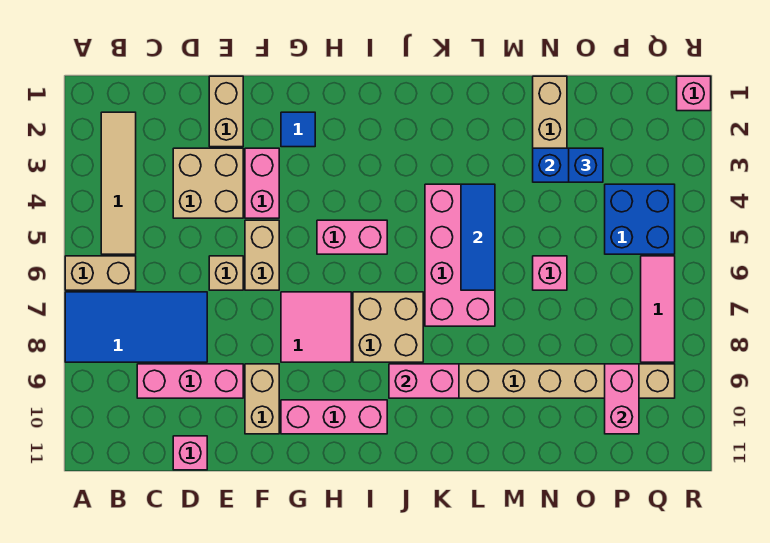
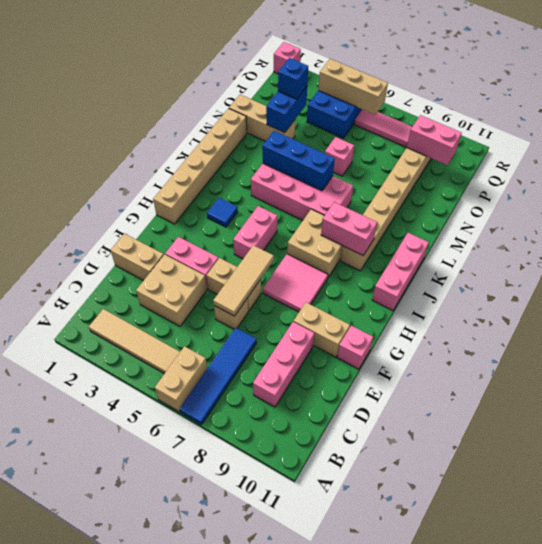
blue 2x4 tile [65,292,207,362] -> blue 1x4 tile [180,328,257,425]
pink 1x1 brick [173,436,207,470] -> pink 1x1 brick moved to [337,326,373,369]
none -> tan 1x3 tile [213,245,274,316]
blue 1x1 tile [281,112,315,147] -> blue 1x1 tile moved to [207,198,238,227]
pink 1x3 brick [281,400,387,434] -> pink 1x3 brick moved to [372,233,429,311]
none -> tan 1x6 brick [153,108,247,224]
pink 1x2 brick [389,364,459,398] -> pink 1x2 brick turned to [321,202,377,255]
blue 1x3 tile [461,184,495,290] -> blue 1x3 brick [262,131,335,191]
none -> tan 1x3 brick [318,59,388,115]

